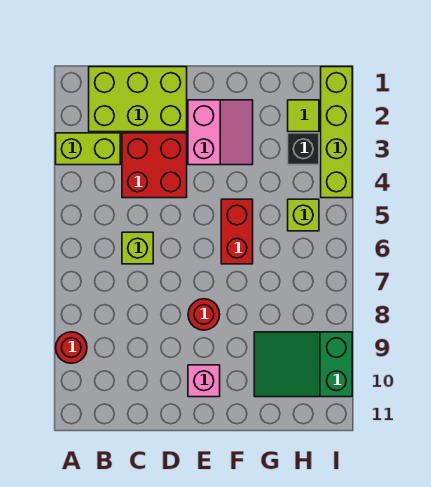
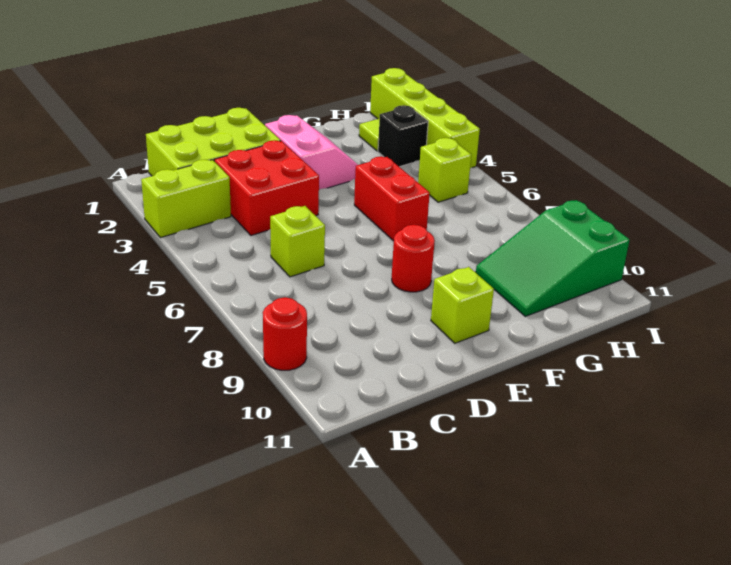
pink 1x1 brick [188,365,220,397] -> lime 1x1 brick [431,267,494,343]

